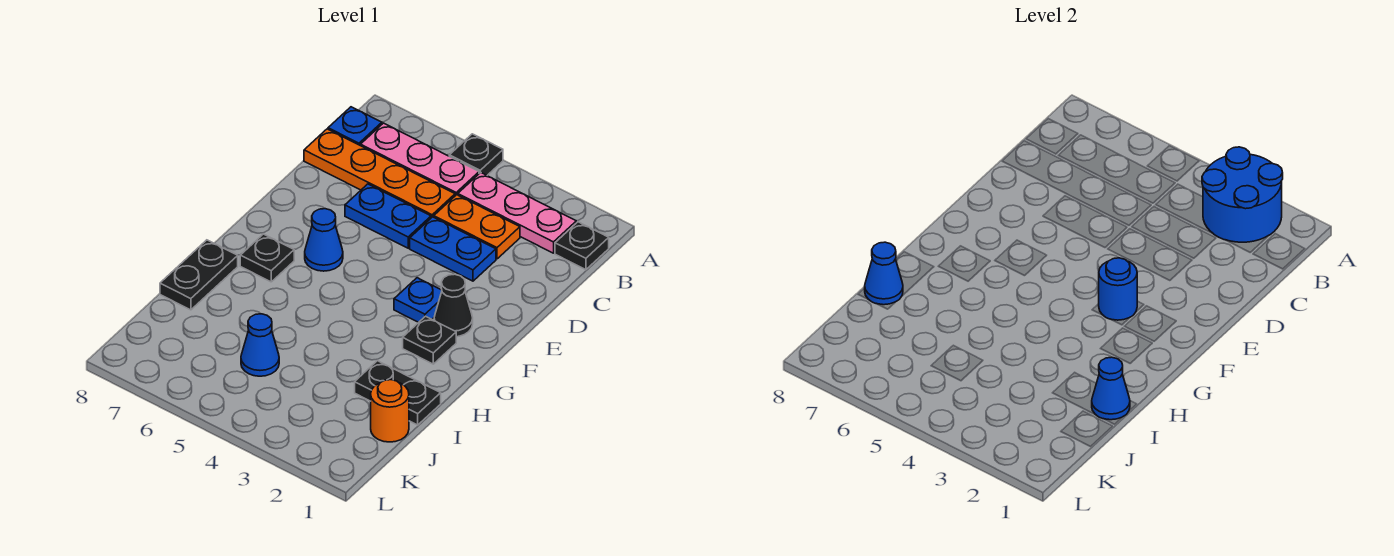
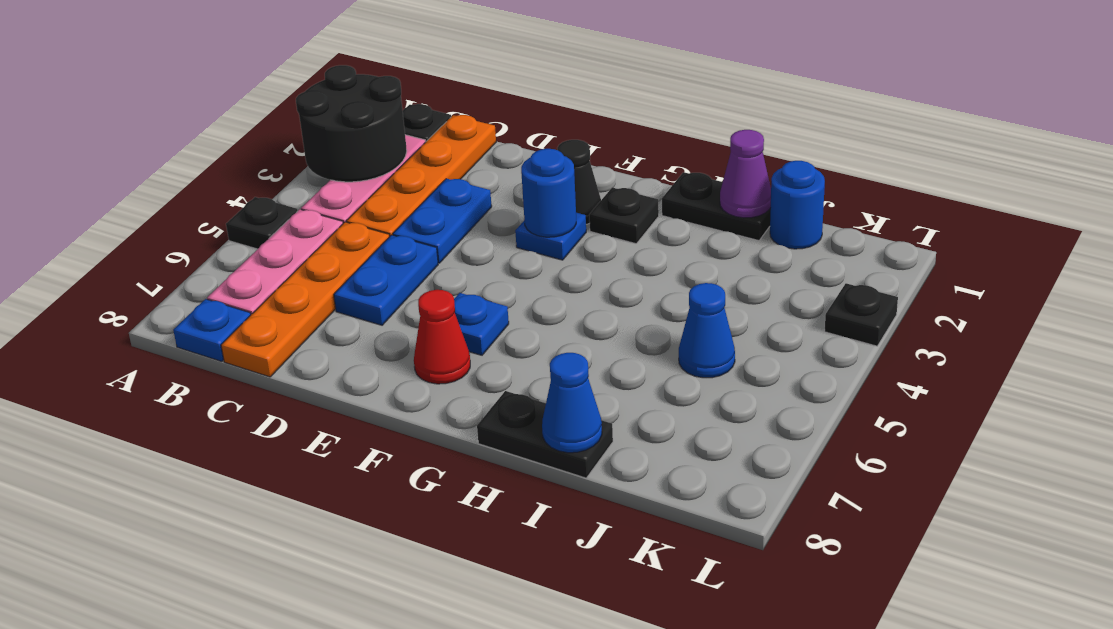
blue 2x2 round brick [1202,147,1283,242] -> black 2x2 round brick [296,65,407,182]
orange 1x2 plate [434,195,520,259] -> orange 1x4 plate [347,115,496,237]
blue 1x1 cone [305,209,343,271] -> blue 1x1 plate [454,293,509,355]
none -> red 1x1 cone [414,290,470,384]
black 1x1 plate [240,234,294,282] -> black 1x1 plate moved to [825,283,898,346]
black 1x2 plate [355,361,441,425] -> black 1x2 plate turned to [662,172,771,241]
blue 1x1 cone [1092,357,1130,420] -> purple 1x1 cone [720,130,771,218]
orange 1x1 round brick [371,380,409,442] -> blue 1x1 round brick [770,161,825,249]

